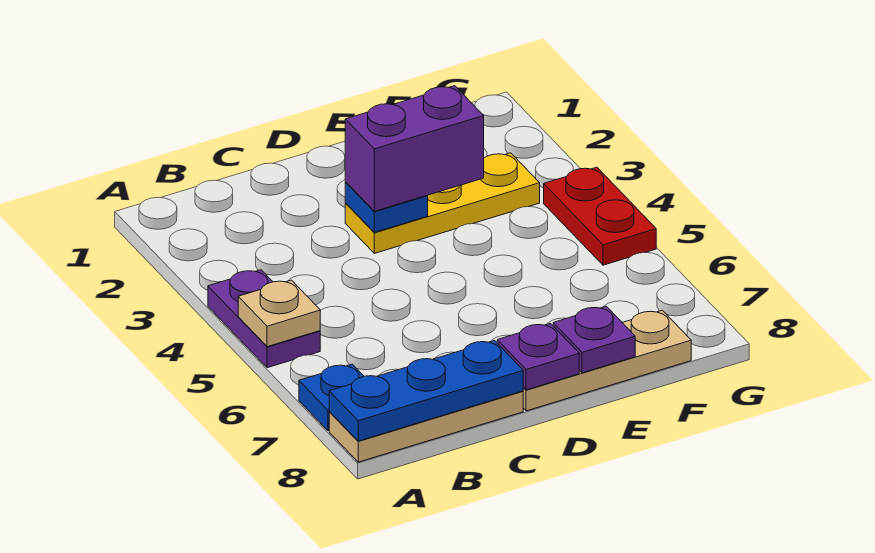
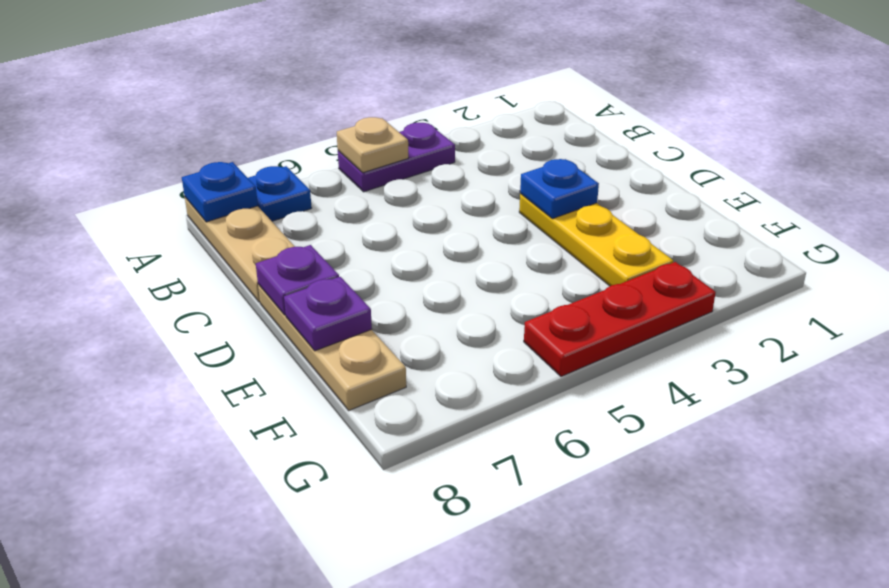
blue 1x3 plate [329,341,523,441] -> blue 1x1 plate [182,162,258,222]
purple 1x2 brick [345,86,484,211] -> none
red 1x2 plate [544,167,656,265] -> red 1x3 plate [524,262,716,376]

